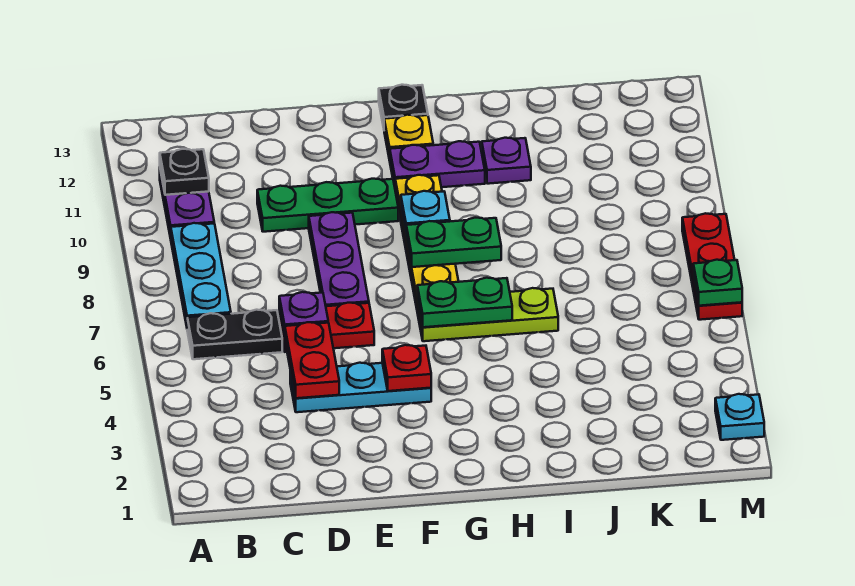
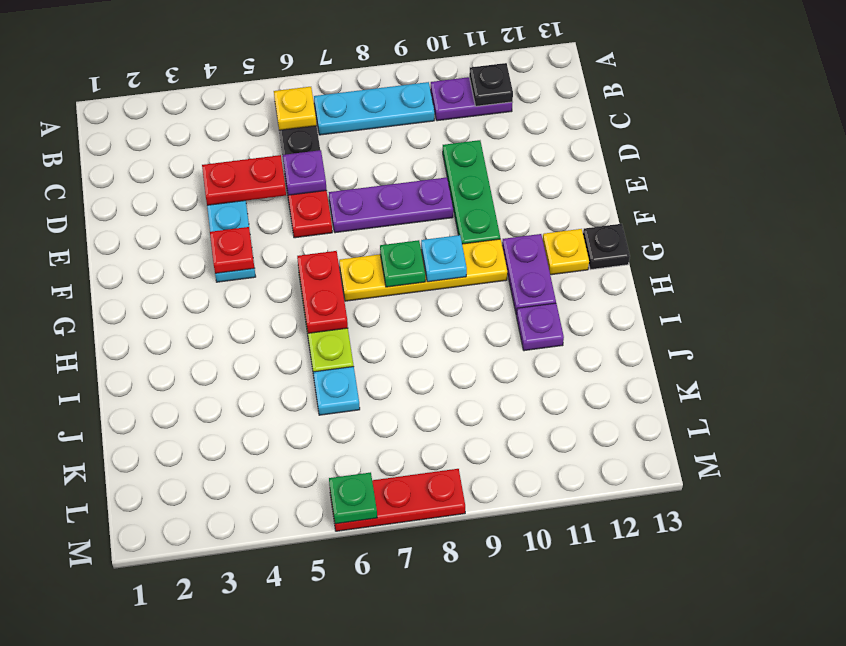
none -> yellow 1x1 plate [274,87,317,130]
green 1x2 plate [417,278,512,327] -> red 1x2 plate [297,251,348,333]
green 1x2 plate [406,218,501,267] -> green 1x1 plate [380,240,425,287]
cyan 1x1 plate [715,394,764,440] -> cyan 1x1 plate moved to [313,367,360,415]

